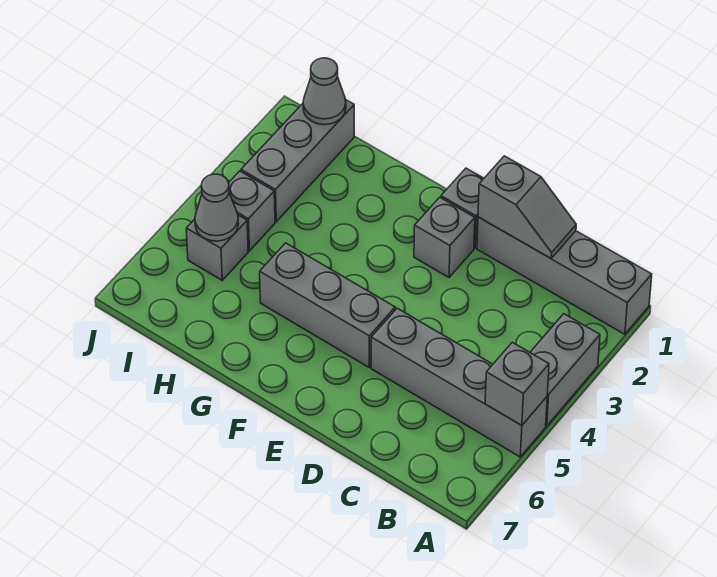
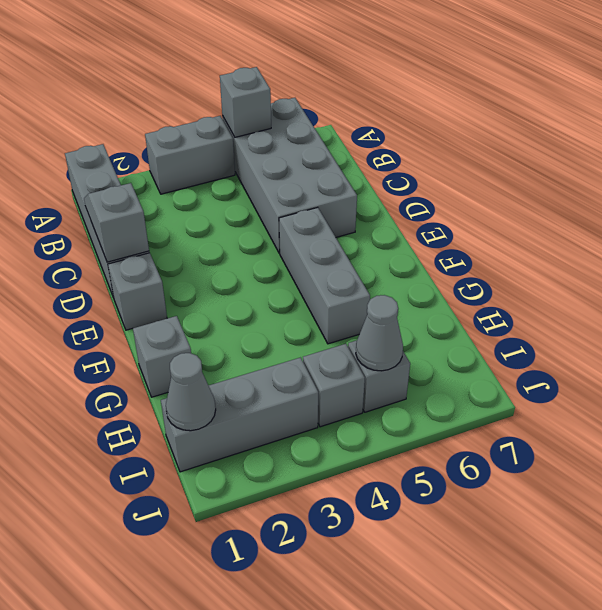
grey 1x4 brick [371,308,547,457] -> grey 2x4 brick [222,98,357,253]
grey 1x1 brick [414,197,475,277] -> grey 1x1 brick moved to [133,316,191,397]

